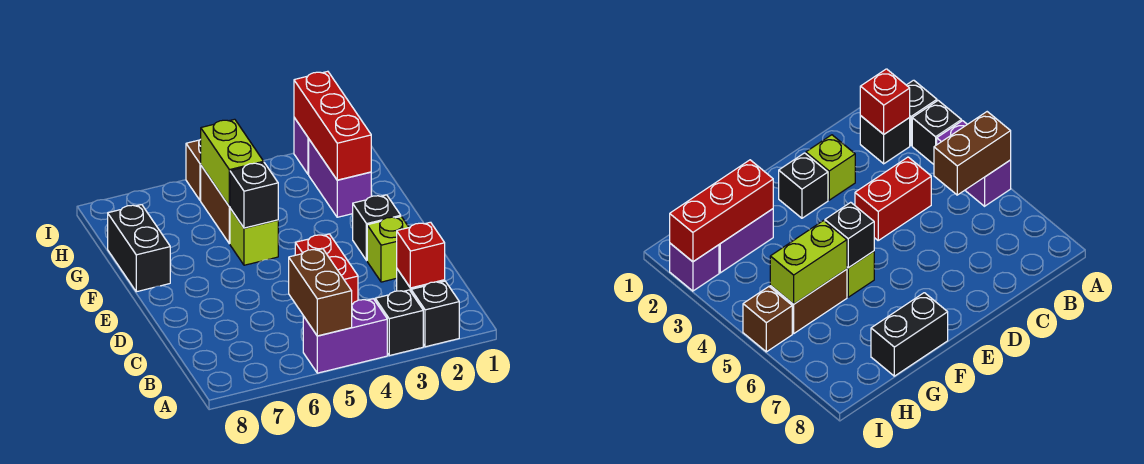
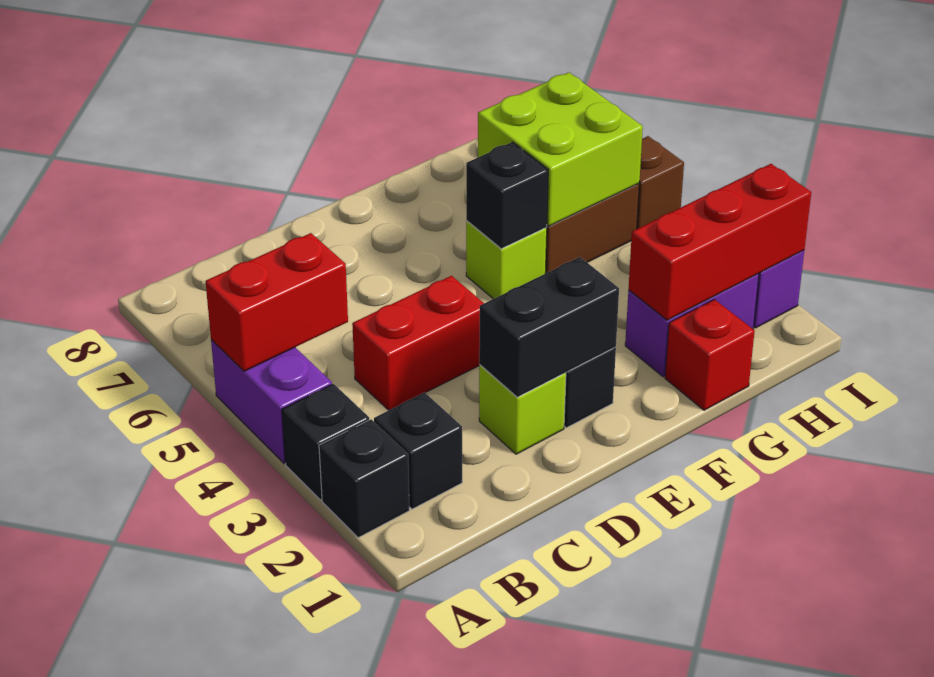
brown 1x2 brick [289,249,352,336] -> red 1x2 brick [206,233,348,371]
red 1x1 brick [397,222,445,288] -> red 1x1 brick moved to [665,299,755,410]
black 1x2 brick [108,205,170,292] -> black 1x2 brick moved to [479,257,619,397]
lime 1x2 brick [201,119,264,206] -> lime 2x2 brick [478,73,643,226]

